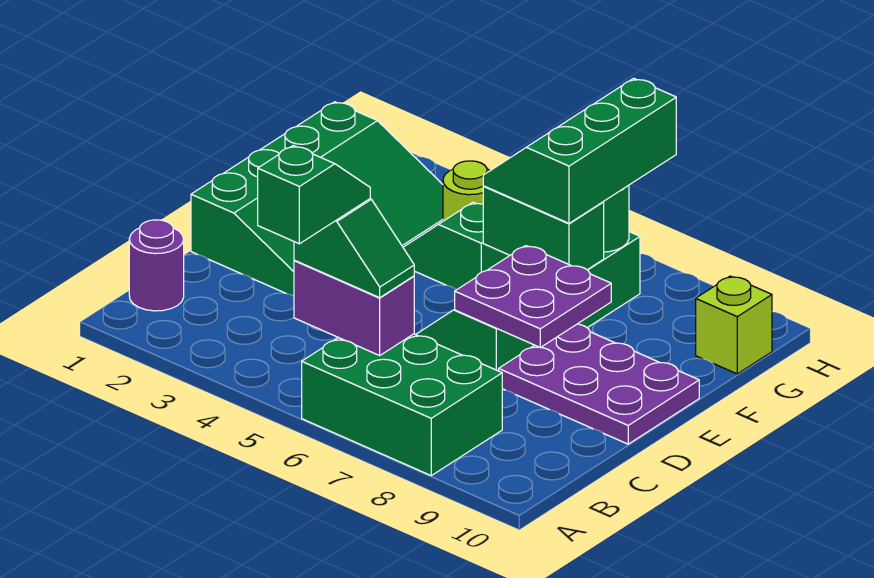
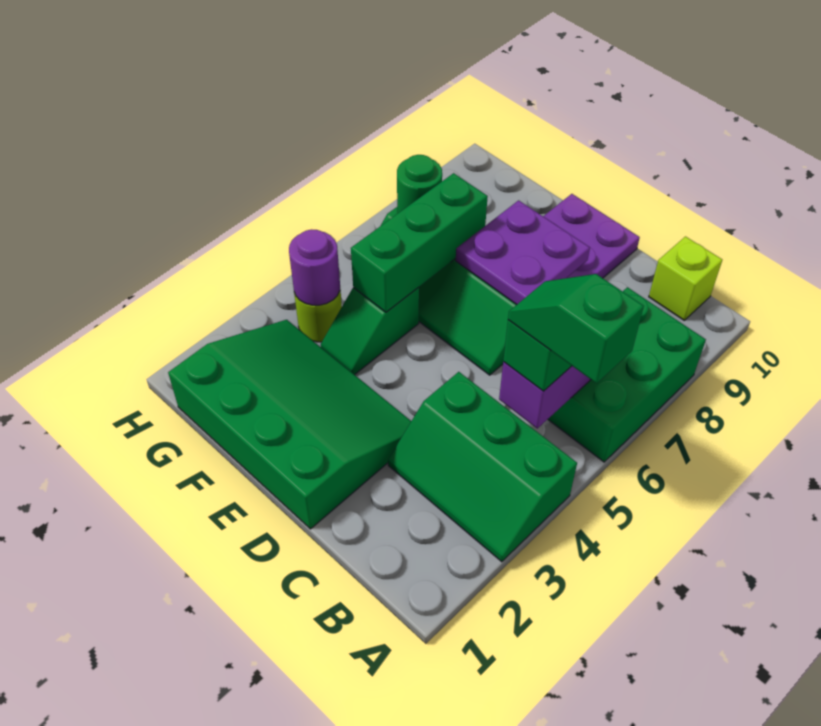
purple 1x1 round brick [129,220,184,311] -> purple 1x1 round brick moved to [289,229,340,305]
green 1x2 brick [483,186,604,270] -> green 1x3 brick [351,173,488,312]
green 2x3 slope [483,78,676,223] -> green 2x3 slope moved to [388,372,577,562]
lime 1x1 brick [696,276,772,374] -> lime 1x1 brick moved to [649,237,722,320]

